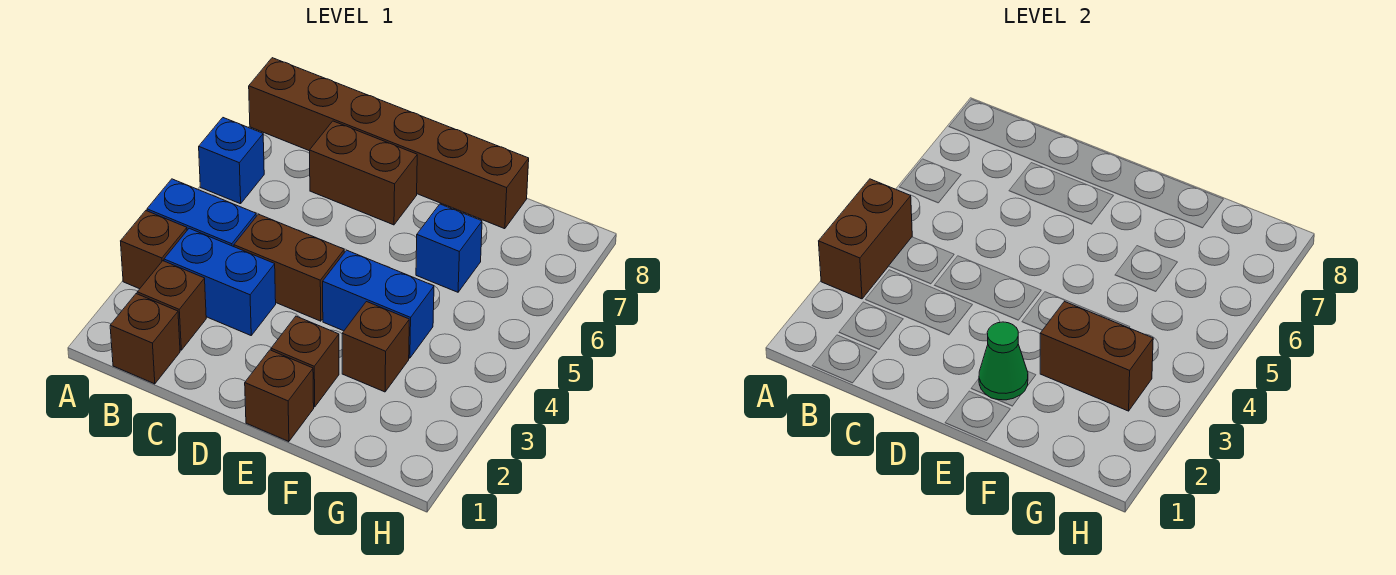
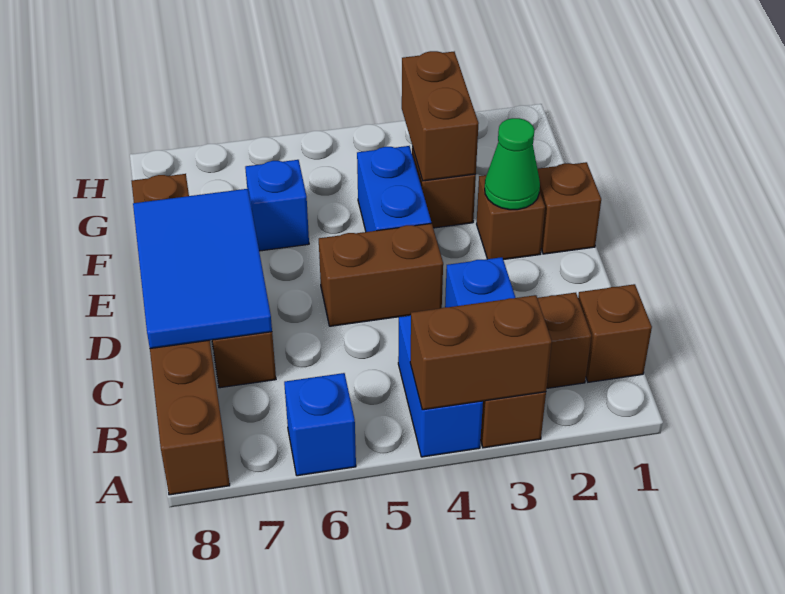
brown 1x2 brick [234,214,344,321] -> brown 1x2 brick turned to [319,223,443,326]
none -> blue 2x3 tile [133,189,272,349]

